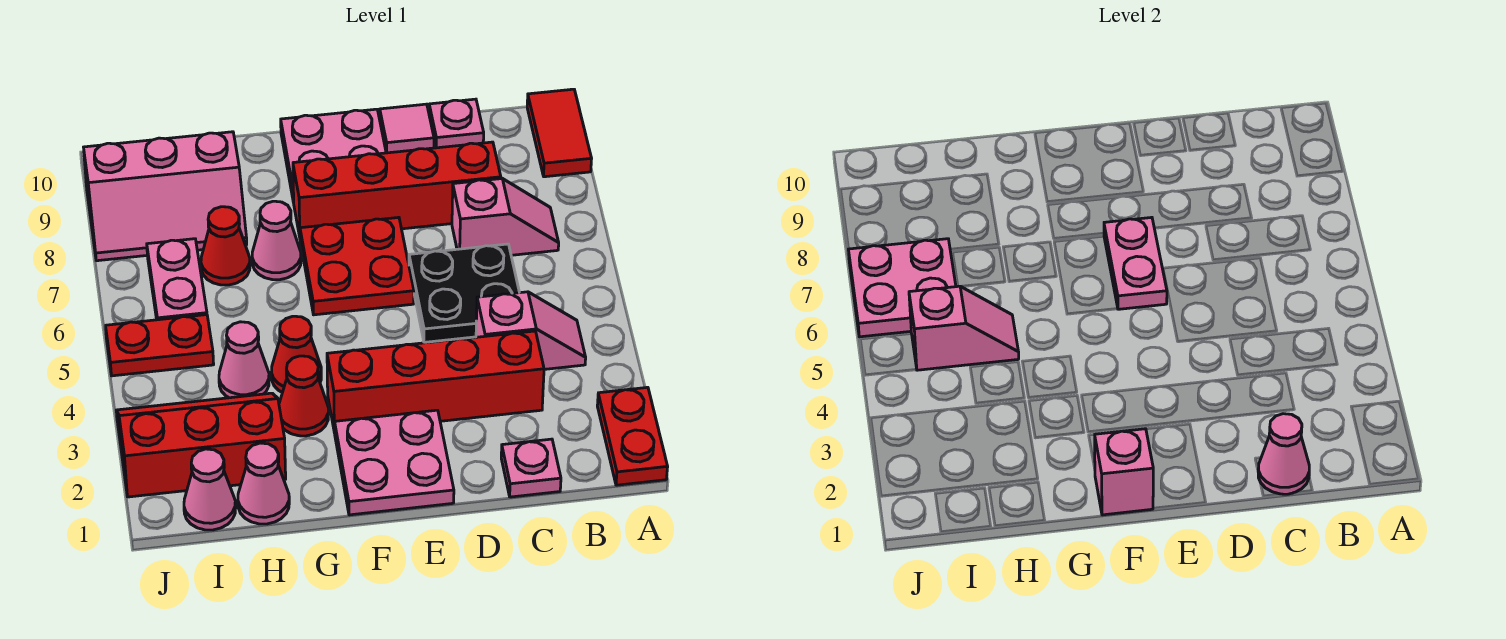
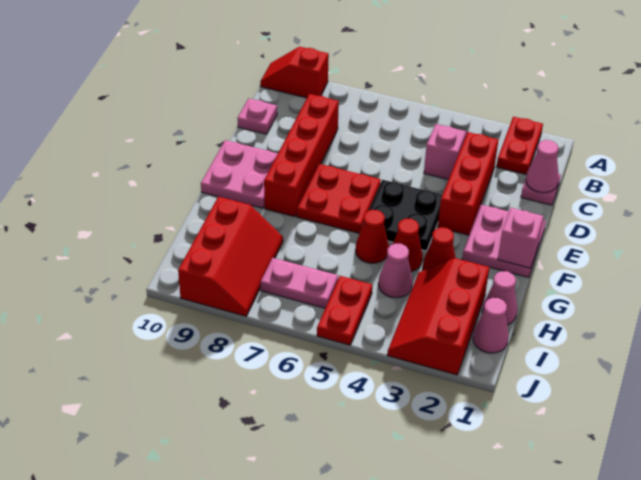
red 1x2 plate [597,387,668,485] -> red 1x2 plate turned to [496,117,543,175]
red 1x2 tile [527,89,592,177] -> red 1x2 slope [260,47,329,98]
pink 1x2 slope [452,179,559,255] -> none
red 1x4 brick [327,331,544,433] -> red 1x3 brick [438,132,498,235]
black 2x2 plate [409,244,519,342] -> black 2x2 plate moved to [362,180,442,251]
pink 1x1 tile [380,104,434,153] -> none
pink 1x2 plate [1104,217,1167,309] -> none
pink 1x1 cone [252,201,301,280] -> none
pink 1x2 slope [909,286,1019,370] -> none
red 1x1 cone [201,207,250,285] -> red 1x1 cone moved to [355,210,389,263]
pink 2x3 slope [84,132,247,261] -> red 2x3 slope [178,197,283,316]
pink 2x2 plate [848,239,956,337] -> none

